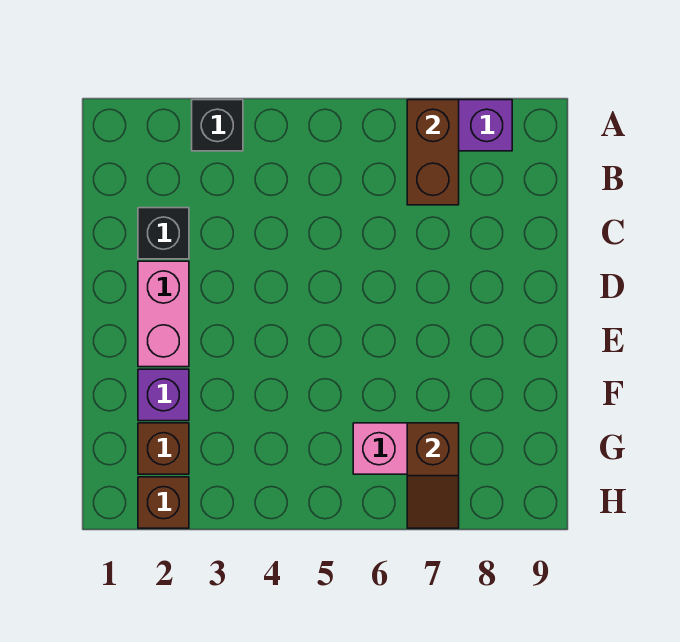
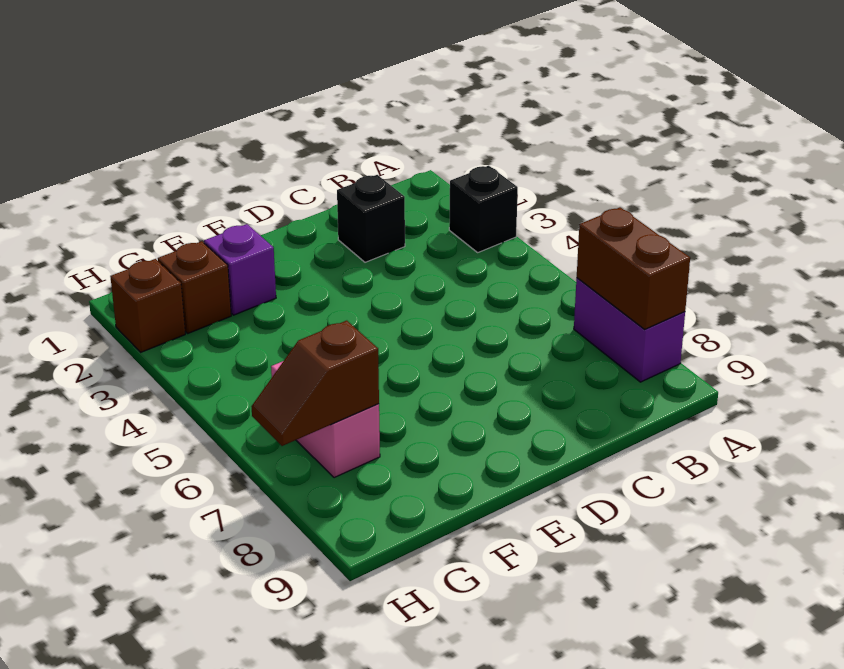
brown 1x2 brick [407,100,459,205] -> brown 1x2 brick turned to [577,207,690,329]
pink 1x2 brick [138,261,189,367] -> none

